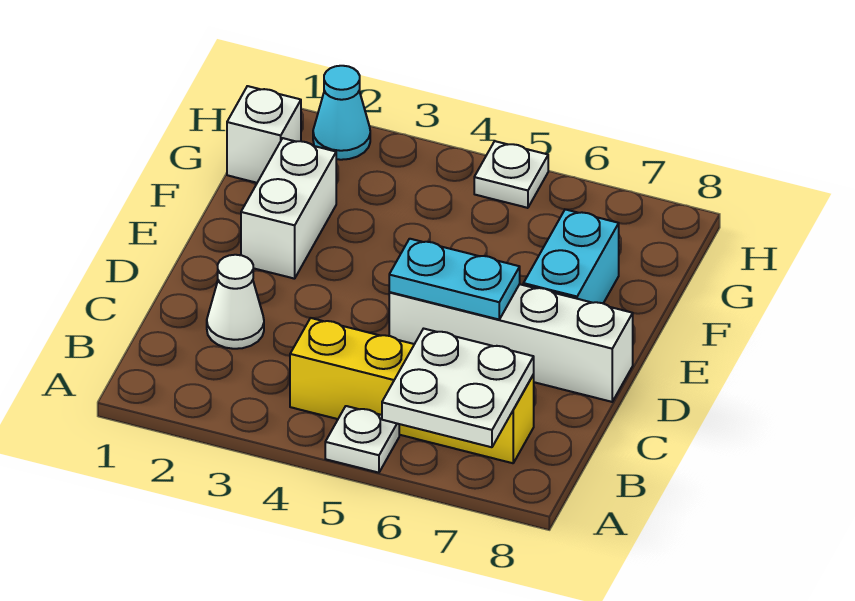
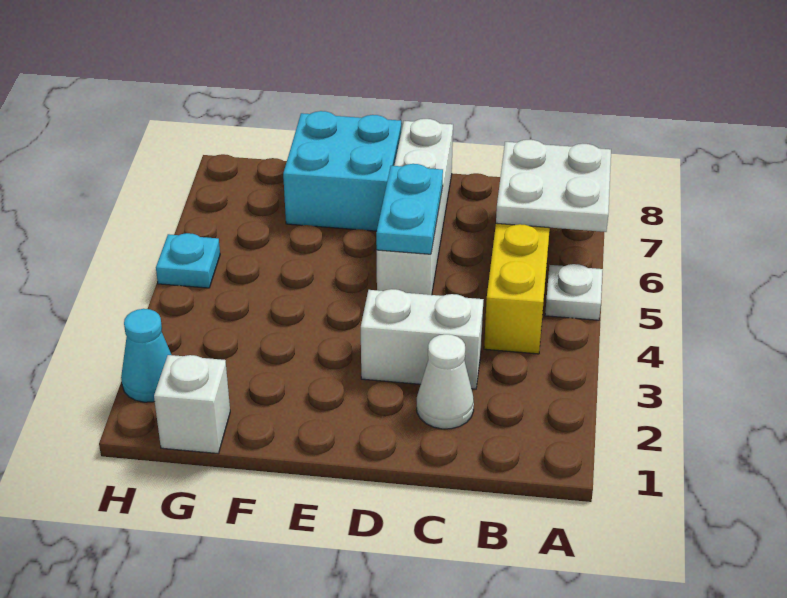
white 1x2 brick [241,138,336,279] -> white 1x2 brick moved to [361,289,484,389]
cyan 1x2 brick [523,209,619,303] -> cyan 2x2 brick [283,111,401,231]
white 1x1 plate [474,141,548,208] -> cyan 1x1 plate [156,233,220,288]

